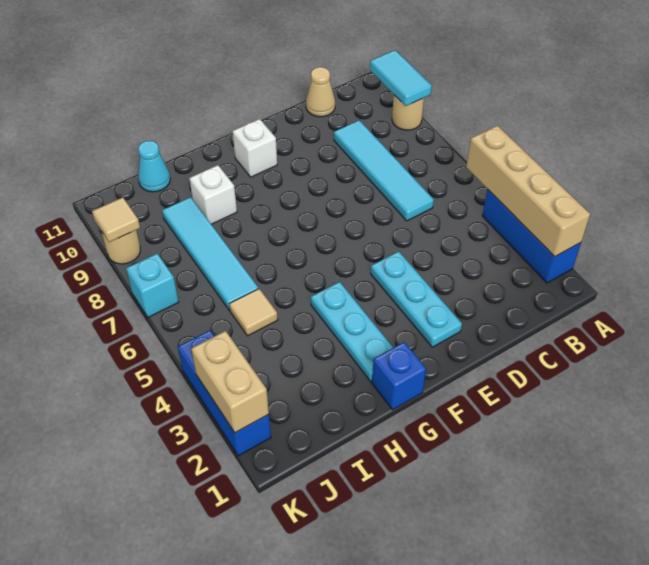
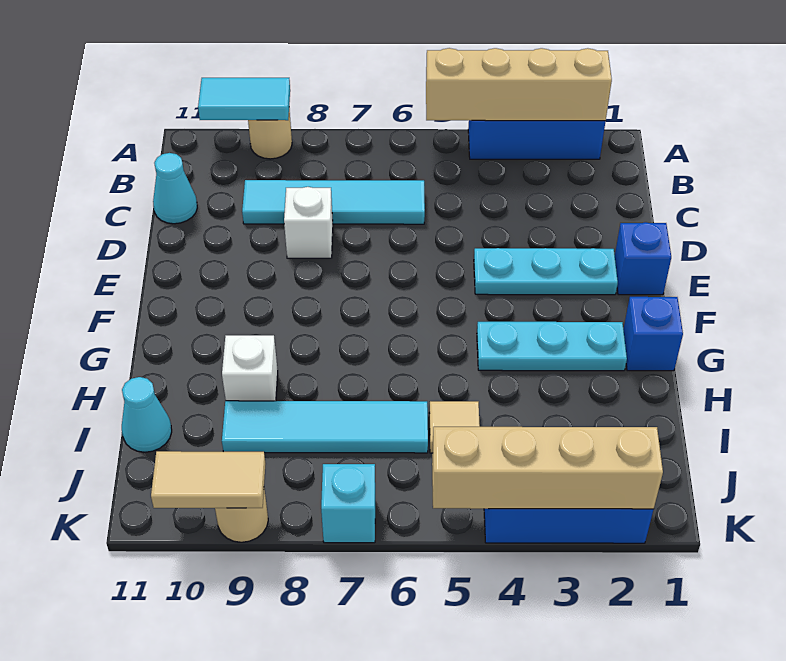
tan 1x1 cone [306,67,335,117] -> cyan 1x1 cone [153,153,197,224]
none -> blue 1x1 brick [615,222,671,295]
white 1x1 brick [233,119,277,177] -> white 1x1 brick moved to [284,187,333,258]
tan 1x2 brick [191,331,269,433] -> tan 1x4 brick [432,427,663,509]
tan 1x1 tile [92,197,140,242] -> tan 1x2 tile [151,451,266,508]

